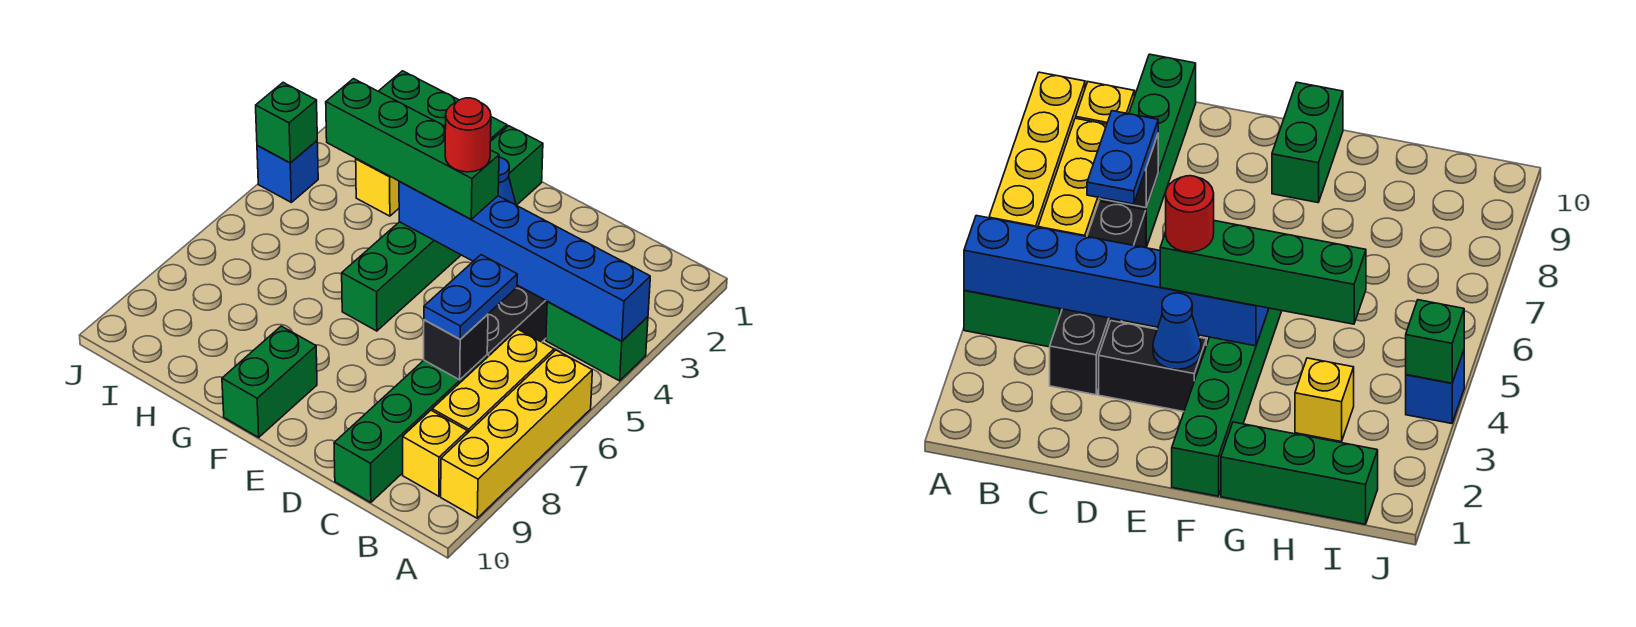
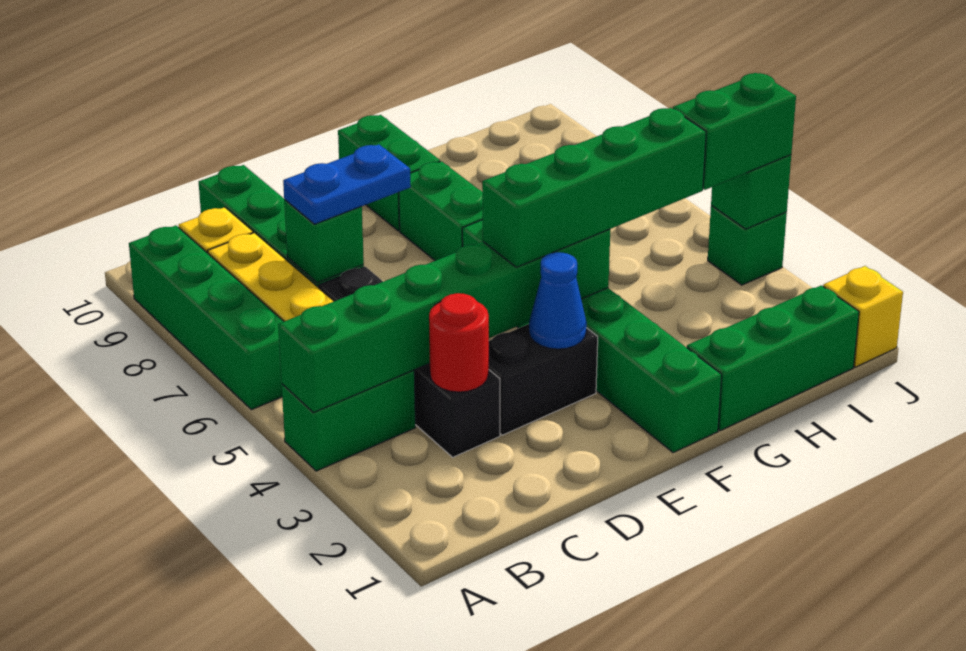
blue 1x6 brick [399,181,650,341] -> green 1x6 brick [278,229,610,413]
yellow 1x4 brick [441,350,592,518] -> green 1x4 brick [129,226,284,410]
blue 1x2 plate [424,255,517,339] -> blue 1x2 plate turned to [283,144,411,224]
black 1x1 brick [424,314,488,380] -> green 1x1 brick [284,200,364,283]
red 1x1 round brick [445,98,491,172] -> red 1x1 round brick moved to [429,293,489,392]
none -> green 1x2 brick [399,161,483,261]
yellow 1x1 brick [356,158,399,216] -> yellow 1x1 brick moved to [823,266,903,367]
none -> green 1x2 brick [673,73,796,190]
blue 1x1 brick [257,141,318,202] -> green 1x1 brick [708,206,787,285]

